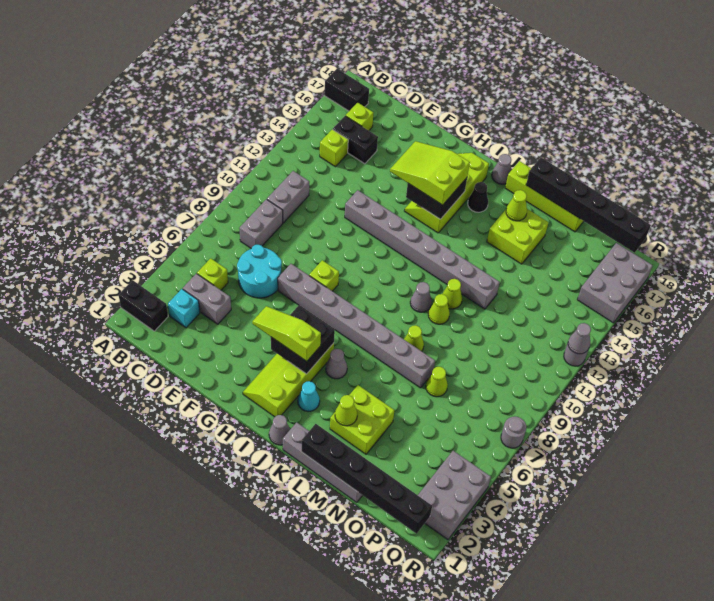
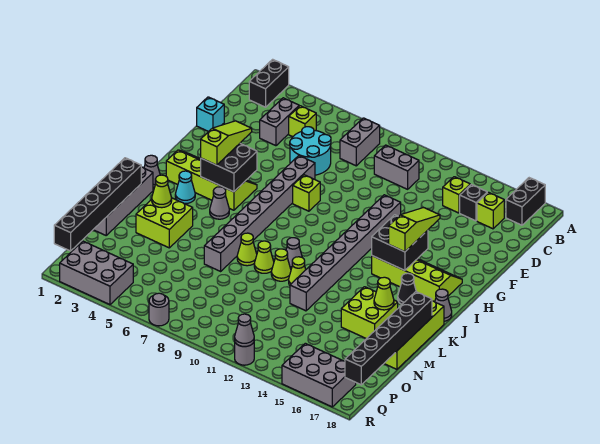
cyan 1x1 brick [168,289,200,328] -> cyan 1x1 brick moved to [197,97,224,132]
grey 1x2 brick [239,199,283,248] -> grey 1x2 brick turned to [340,118,380,166]
black 1x2 brick [333,116,378,164] -> black 1x1 brick [460,184,487,221]
lime 2x3 slope [390,141,470,205] -> lime 1x3 slope [389,207,440,252]
lime 1x1 cone [426,367,448,397] -> lime 1x1 cone moved to [254,241,274,273]

